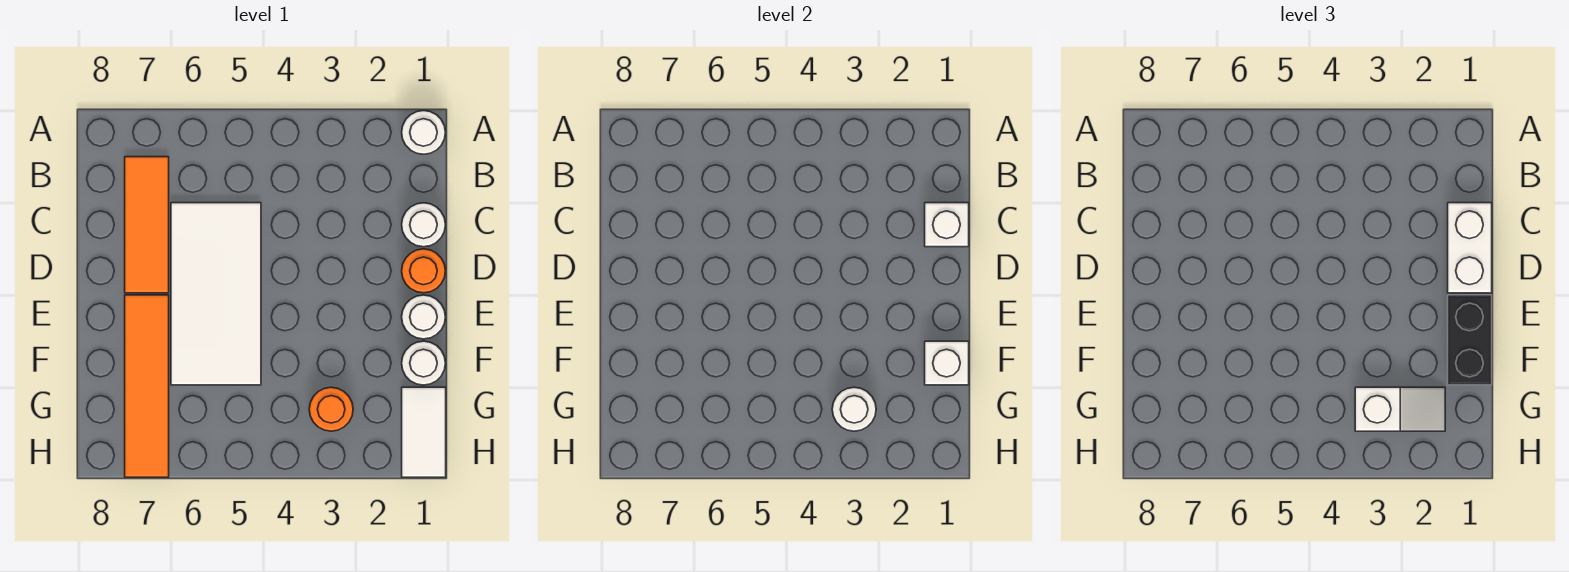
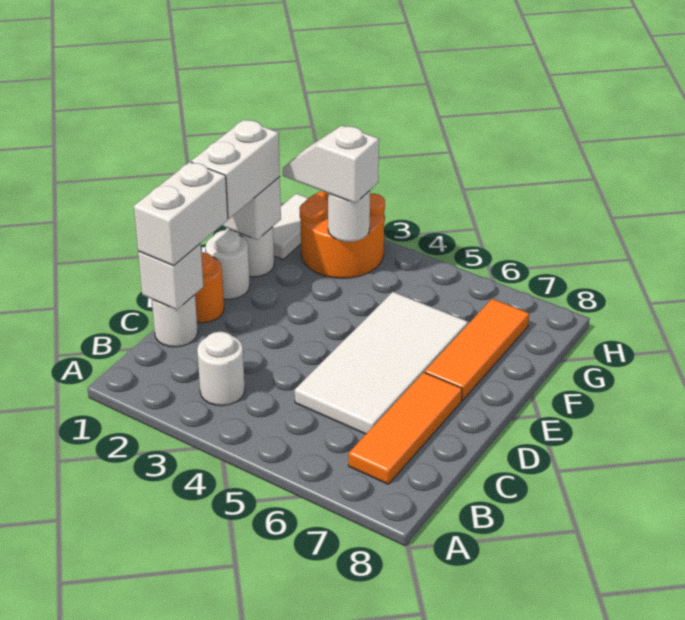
white 1x1 round brick [402,111,445,154] -> white 1x1 round brick moved to [197,332,245,406]
black 1x2 brick [1448,295,1492,385] -> white 1x2 brick [191,120,280,219]
orange 1x4 tile [125,295,169,477] -> orange 1x3 tile [425,299,529,400]
orange 1x1 round brick [309,387,353,431] -> orange 2x2 round brick [299,191,385,278]

